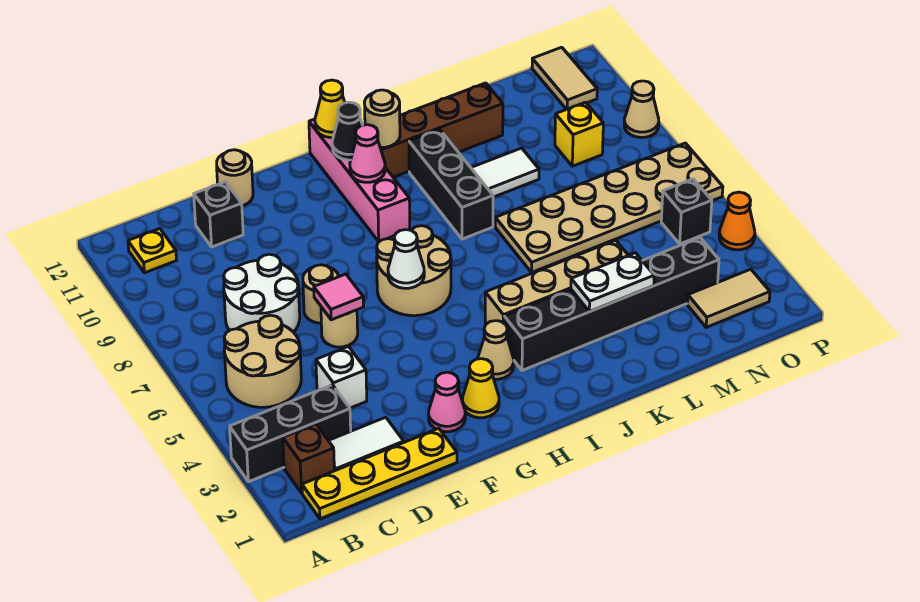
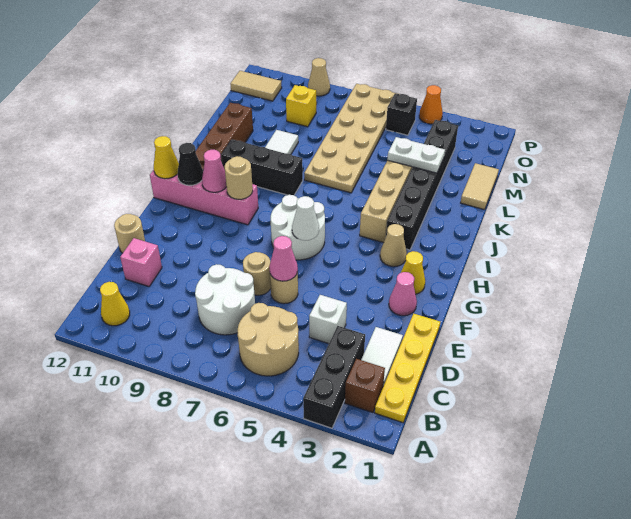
yellow 1x1 plate [128,229,176,273] -> yellow 1x1 cone [100,282,130,326]
black 1x1 brick [194,182,243,247] -> pink 1x1 brick [120,238,162,287]
pink 1x1 tile [314,274,364,320] -> pink 1x1 cone [269,236,298,281]
tan 2x2 round brick [377,226,451,316] -> white 2x2 round brick [271,195,325,260]
tan 1x1 round brick [364,90,400,147] -> tan 1x1 round brick moved to [225,156,253,199]
white 1x2 plate [571,253,654,312] -> white 1x2 plate turned to [387,137,445,173]
tan 1x2 tile [687,269,770,327] -> tan 1x2 tile moved to [461,163,499,210]

